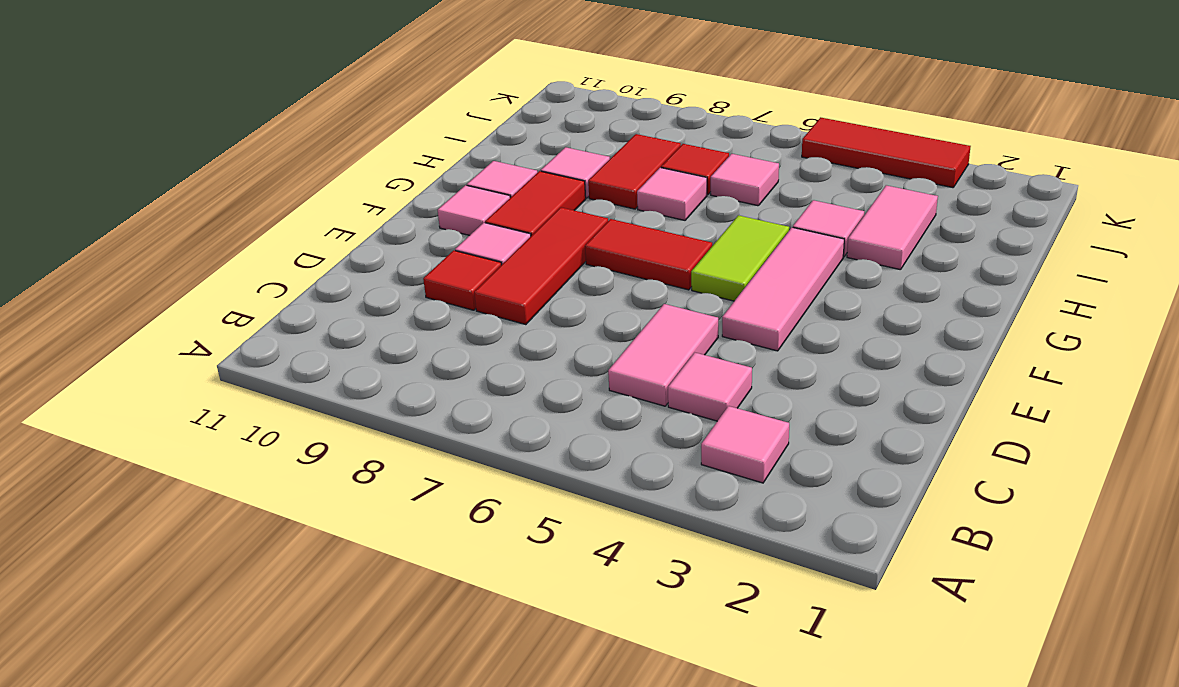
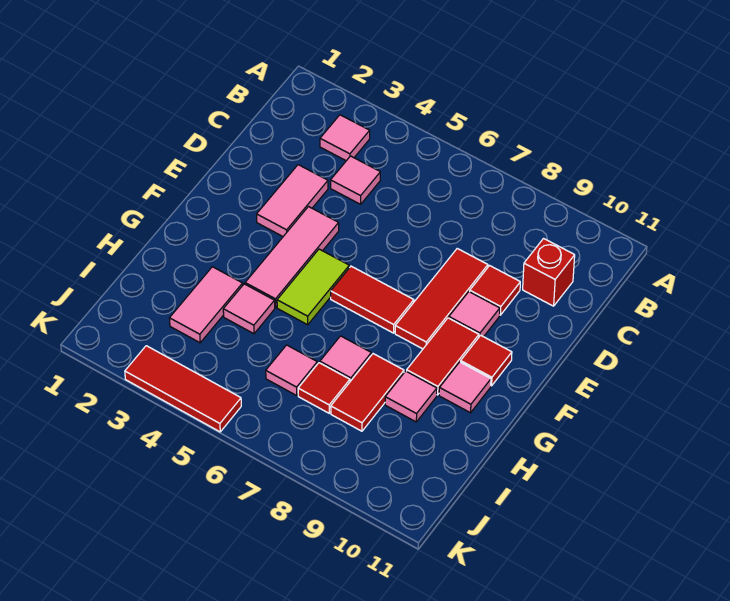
pink 1x2 tile [608,304,718,406] -> pink 1x2 tile moved to [257,165,328,236]
none -> red 1x1 brick [523,239,575,306]
pink 1x1 tile [438,185,510,235] -> red 1x1 tile [461,335,512,386]

